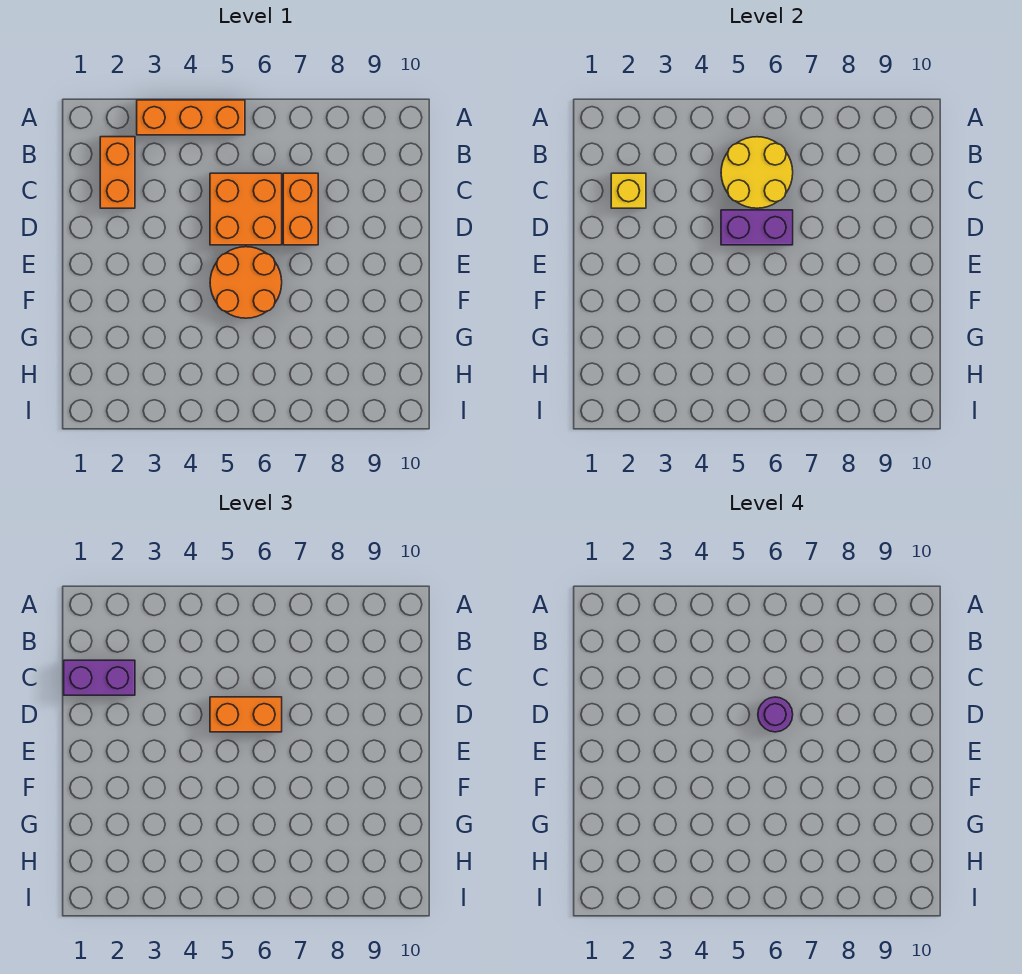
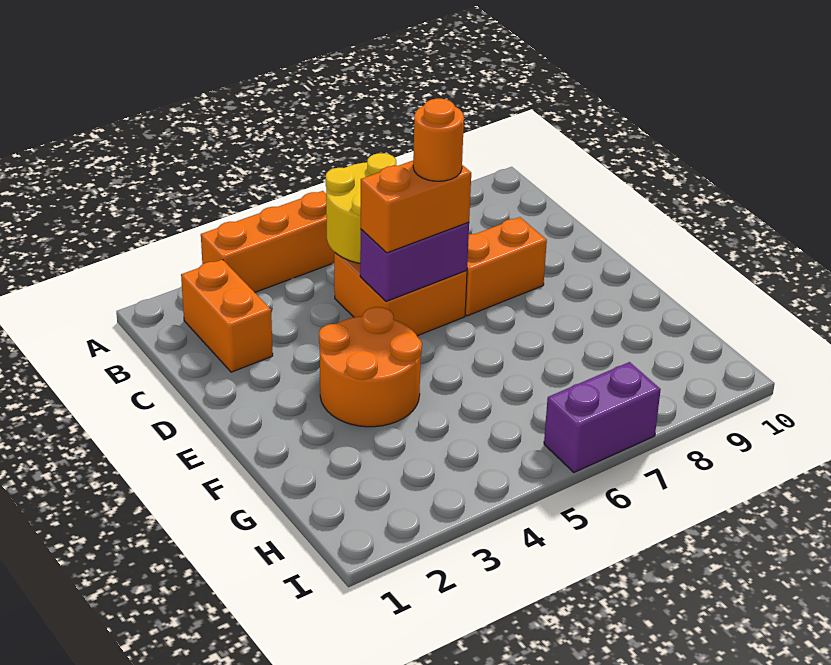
purple 1x2 brick [64,660,135,695] -> purple 1x2 brick moved to [544,362,661,473]
yellow 1x1 brick [611,173,646,208] -> none
orange 1x2 brick [283,173,318,245] -> orange 1x2 brick turned to [465,217,547,316]
purple 1x1 round brick [758,697,793,732] -> orange 1x1 round brick [413,99,464,181]
orange 2x2 round brick [210,247,282,318] -> orange 2x2 round brick moved to [319,307,422,427]

